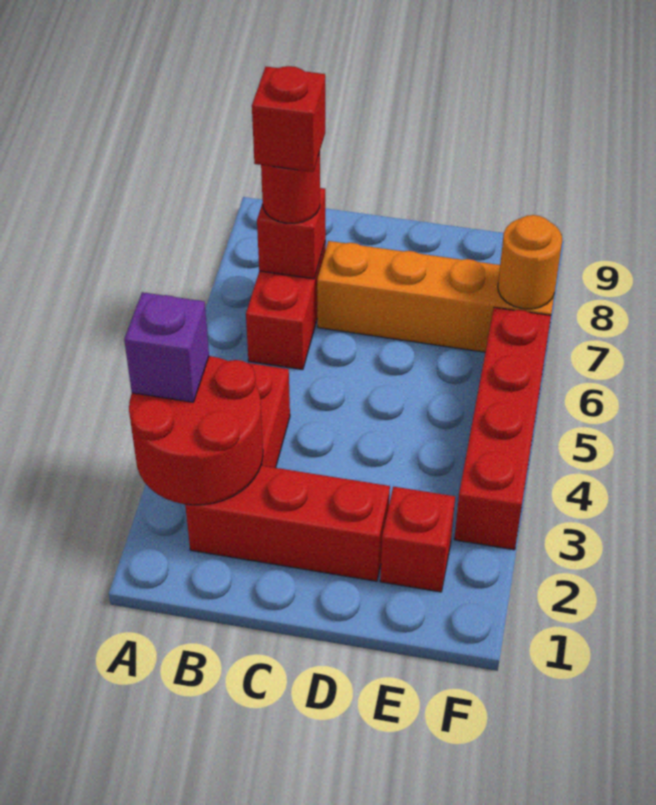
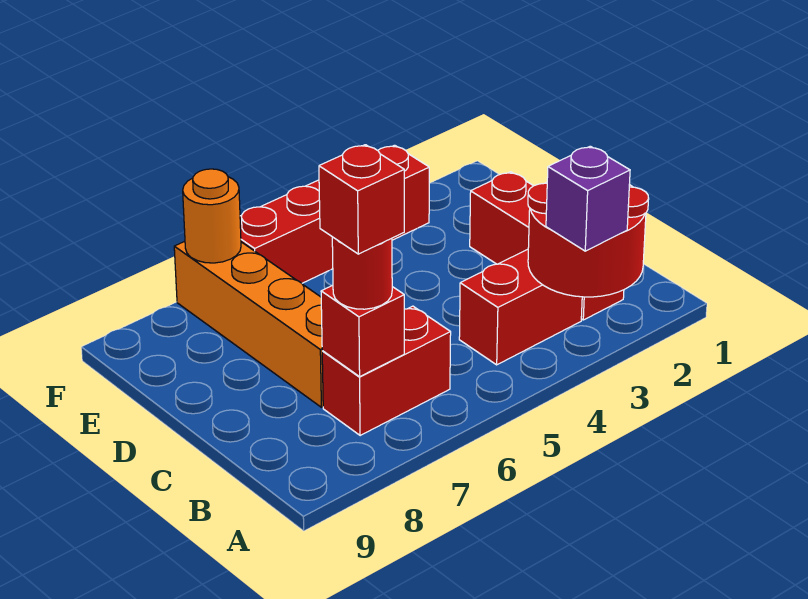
red 1x1 brick [380,487,455,592] -> none

